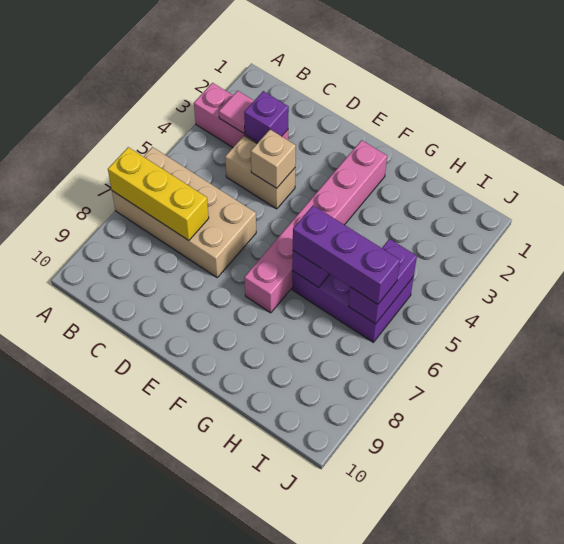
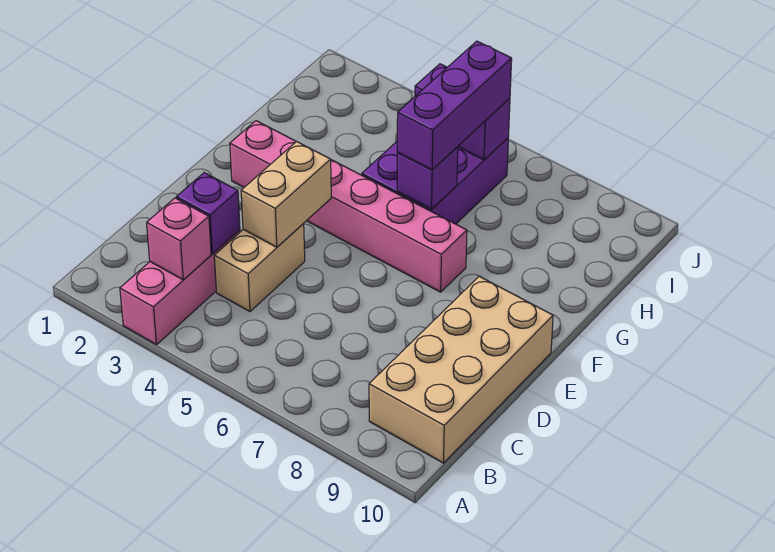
tan 2x4 brick [112,147,256,277] -> tan 2x4 brick moved to [369,276,553,463]
yellow 1x3 brick [108,147,209,241] -> none
pink 1x1 tile [219,91,254,133] -> pink 1x1 brick [147,198,211,280]
tan 1x1 brick [251,130,296,188] -> tan 1x2 brick [241,142,331,247]

